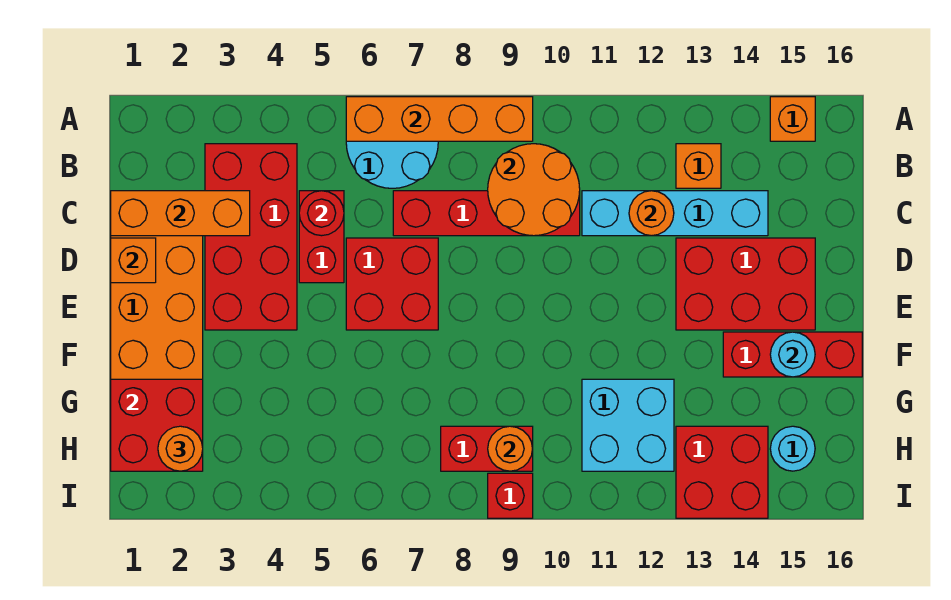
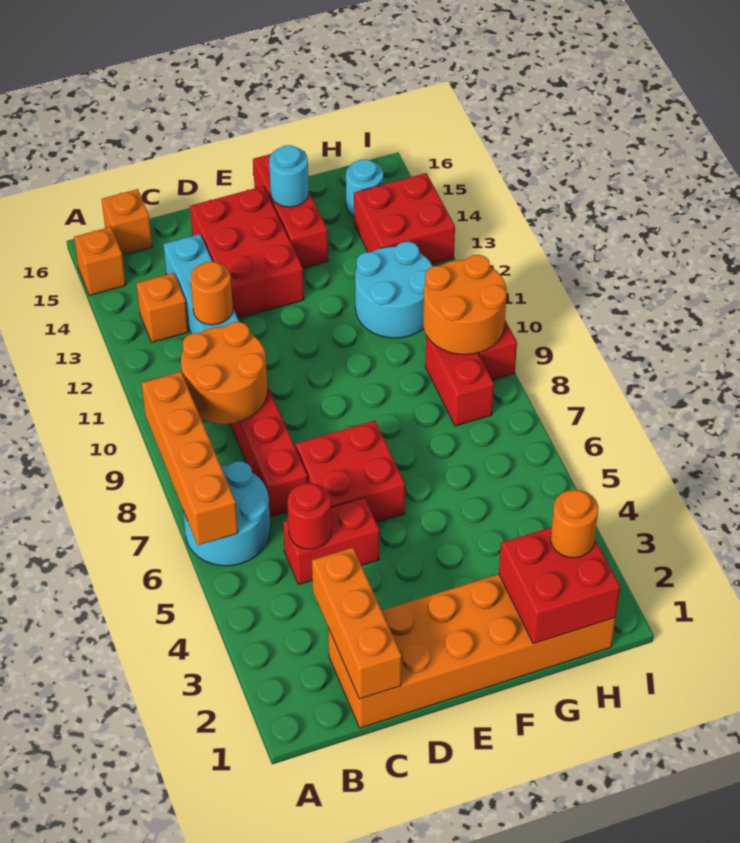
red 2x4 brick [205,144,297,330] -> none
orange 1x1 brick [111,238,156,283] -> orange 1x1 brick moved to [102,189,152,255]
cyan 2x2 brick [582,379,674,471] -> cyan 2x2 round brick [355,242,433,338]
orange 1x1 round brick [488,426,533,471] -> orange 2x2 round brick [423,255,507,355]

